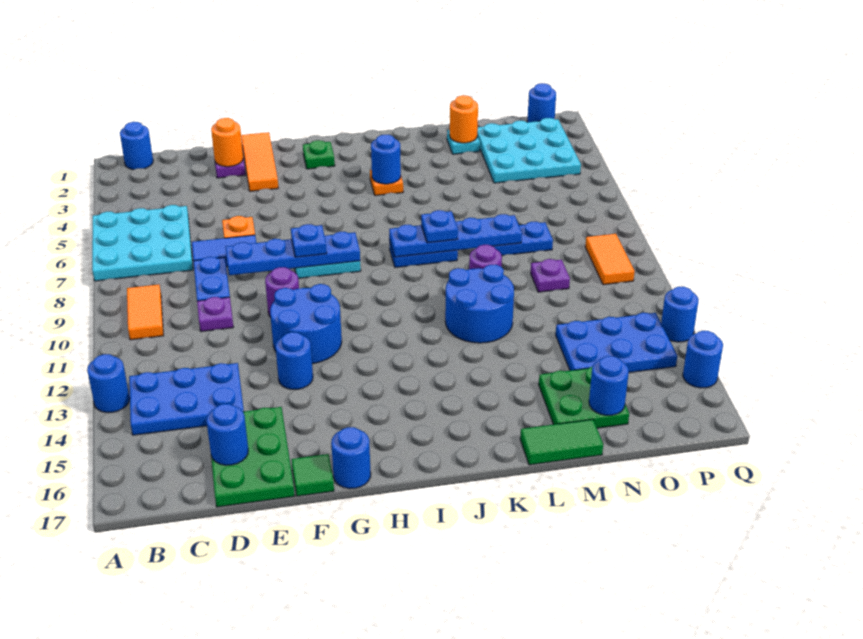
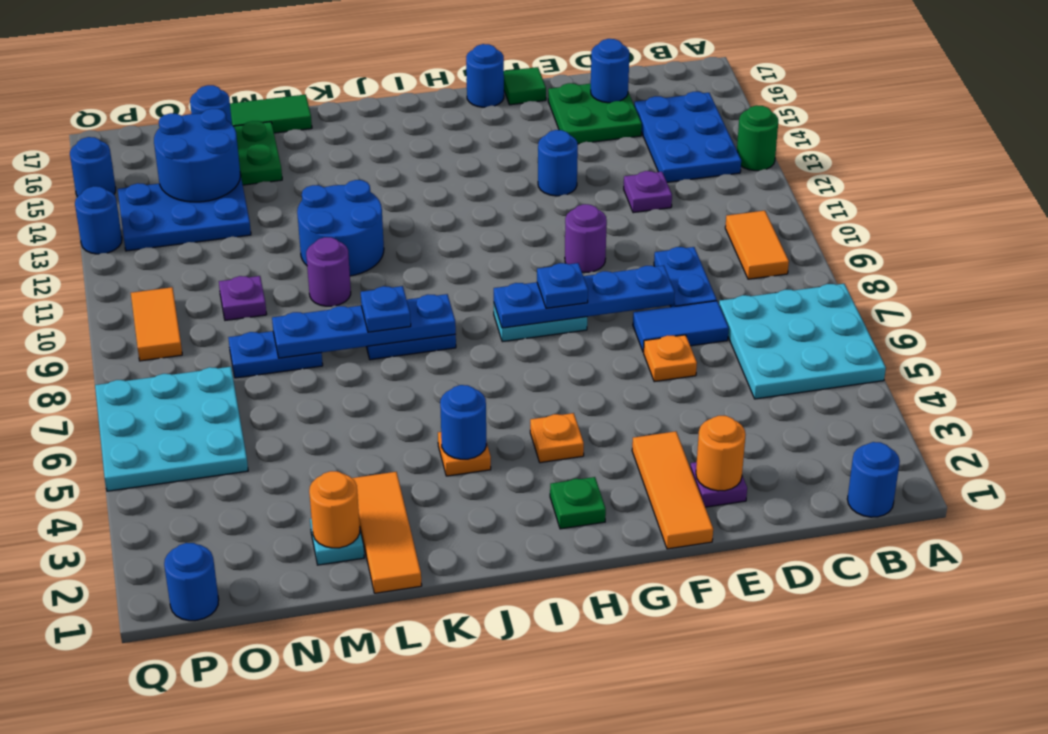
blue 1x1 round brick [87,354,130,412] -> green 1x1 round brick [737,105,778,171]
blue 2x3 plate [129,363,244,435] -> blue 2x3 plate turned to [634,92,741,182]
purple 1x1 plate [197,297,233,331] -> purple 1x1 plate moved to [624,171,672,213]
green 2x3 plate [211,407,294,507] -> green 2x2 plate [548,83,642,144]
blue 2x2 round brick [270,284,342,364] -> blue 2x2 round brick moved to [154,109,240,202]
none -> orange 1x1 plate [530,413,584,463]
none -> orange 1x3 tile [352,472,422,593]
cyan 3x3 plate [477,118,581,183] -> cyan 3x3 plate moved to [95,367,248,491]

